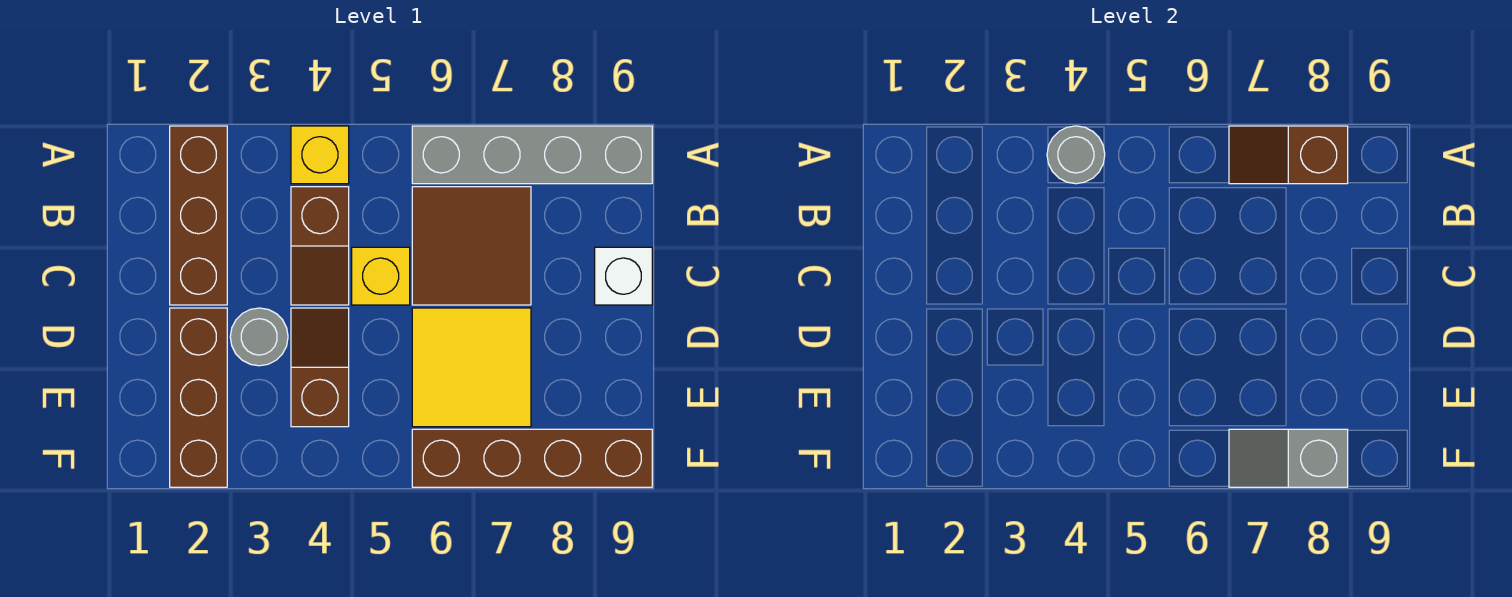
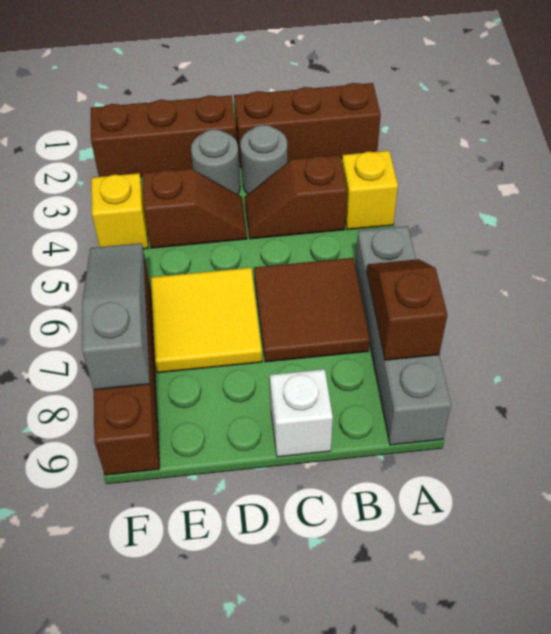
grey 1x1 round brick [1047,126,1105,184] -> grey 1x1 round brick moved to [240,125,287,194]
yellow 1x1 brick [352,247,410,305] -> yellow 1x1 brick moved to [91,173,148,249]
grey 1x2 slope [1229,429,1348,487] -> grey 1x3 slope [82,243,150,390]

